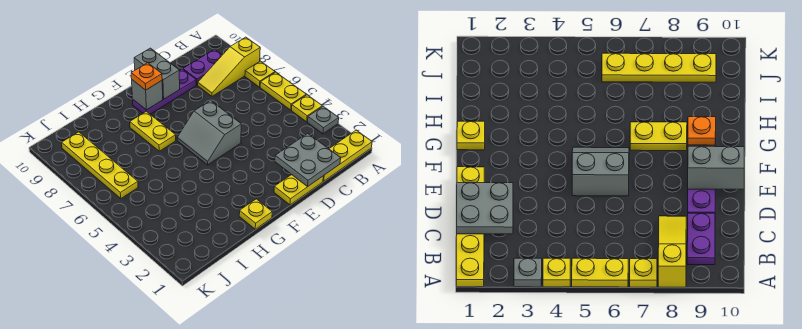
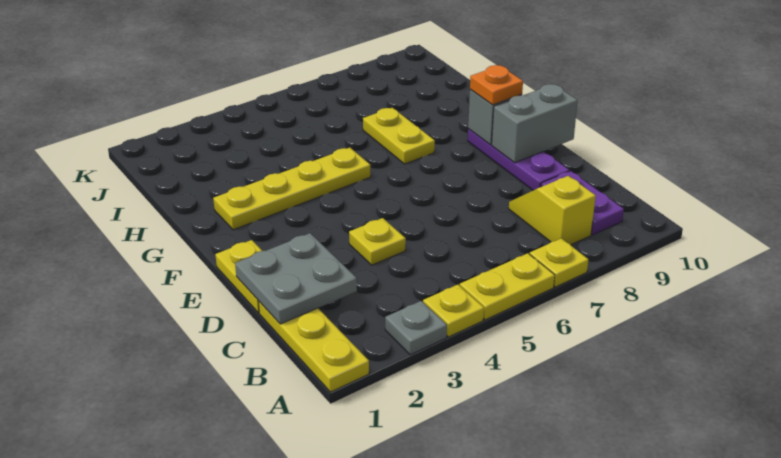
yellow 1x3 slope [198,37,260,96] -> yellow 1x2 slope [509,176,596,245]
grey 2x2 slope [177,101,241,165] -> none
yellow 1x1 plate [239,199,272,229] -> yellow 1x1 plate moved to [349,218,406,265]
yellow 1x2 plate [130,111,176,151] -> yellow 1x2 plate turned to [363,108,435,164]
yellow 1x4 plate [62,132,138,198] -> yellow 1x4 plate moved to [213,148,371,230]

